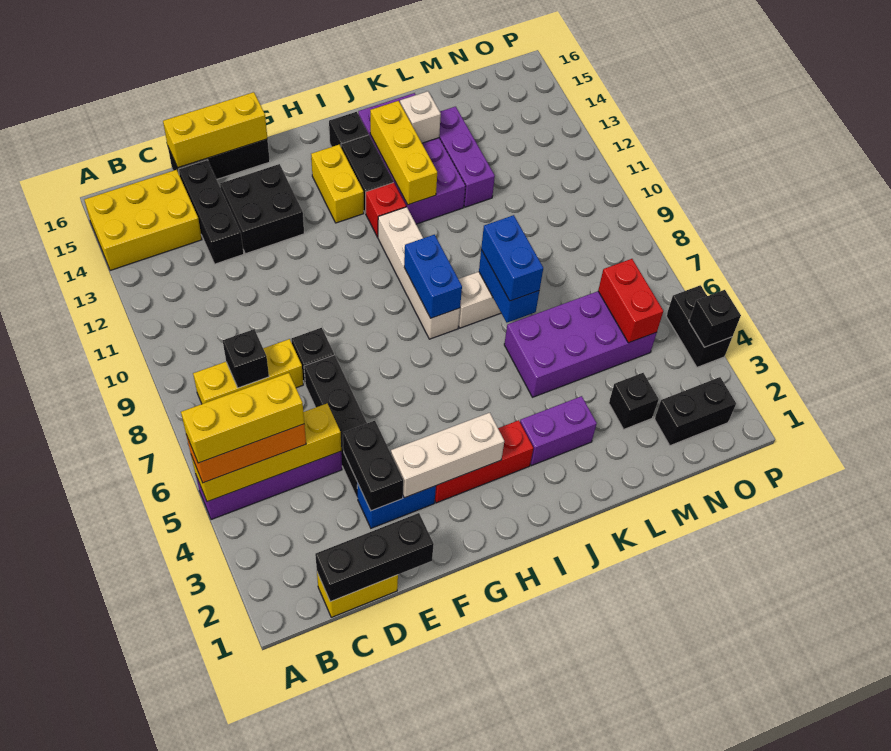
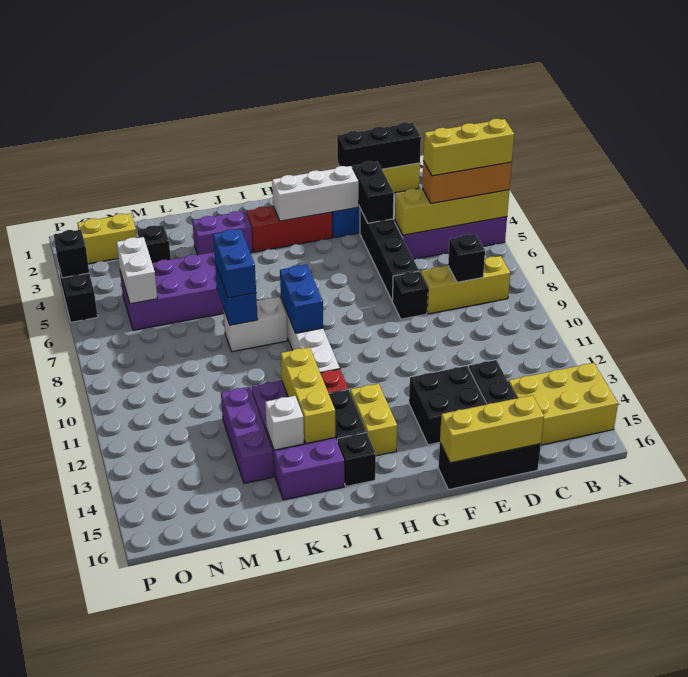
black 1x2 brick [655,377,736,446] -> yellow 1x2 brick [77,213,137,264]
red 1x2 brick [598,259,663,343] -> white 1x2 brick [116,237,157,304]

